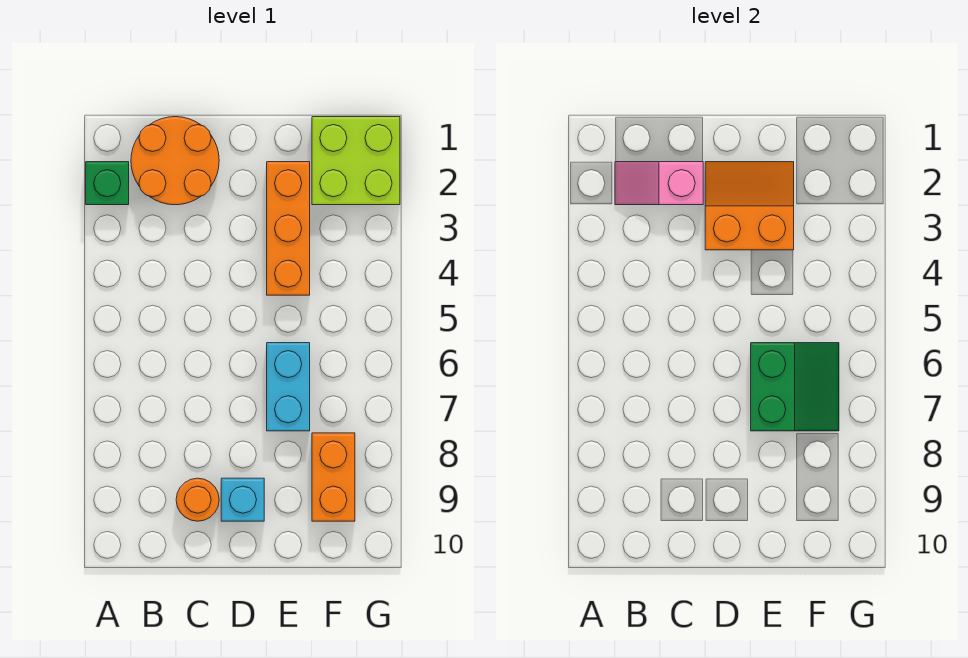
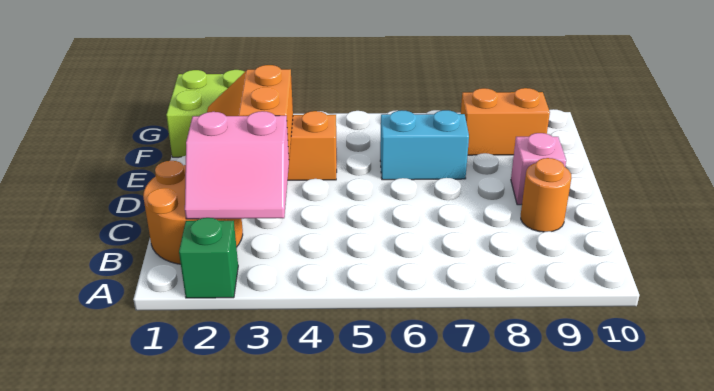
pink 1x2 slope [615,162,703,205] -> pink 2x2 slope [185,111,289,219]
cyan 1x1 brick [221,478,264,521] -> pink 1x1 brick [511,133,566,205]
green 2x2 slope [751,343,839,431] -> none

